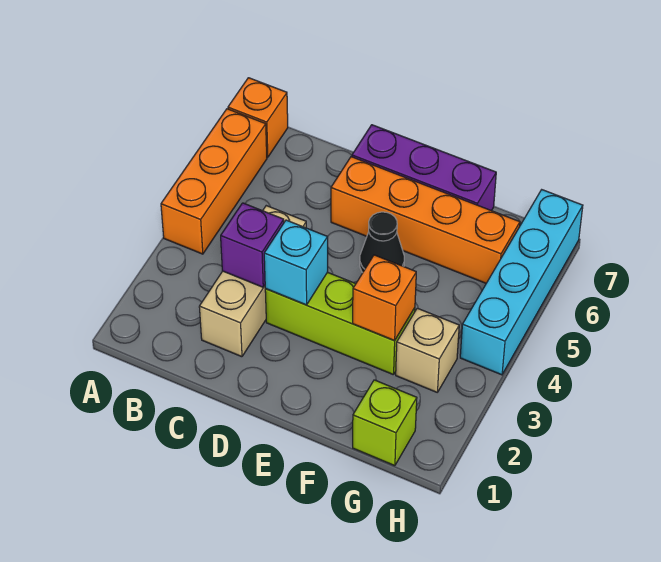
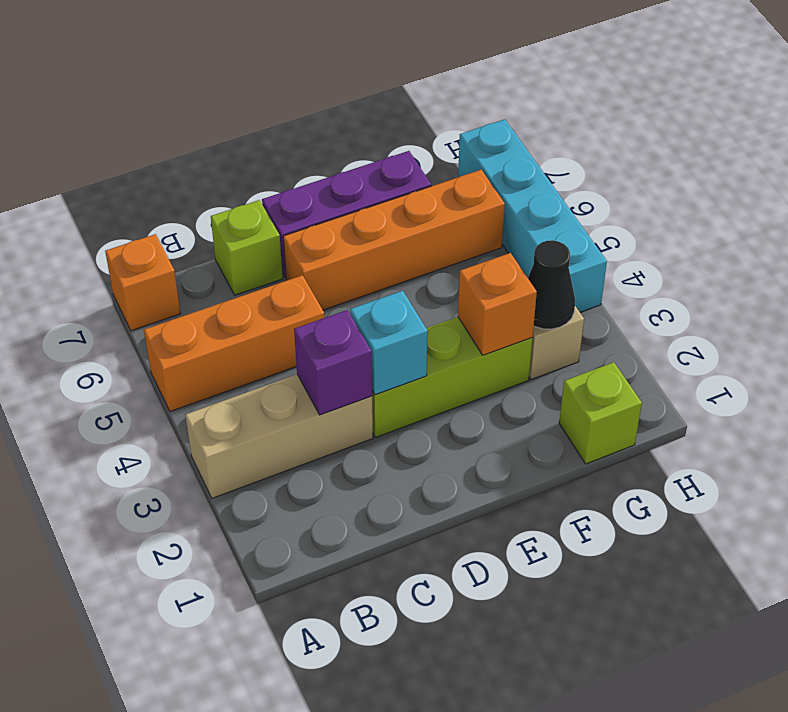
orange 1x3 brick [161,109,267,254] -> orange 1x3 brick turned to [144,275,324,412]
tan 1x3 brick [199,206,306,357] -> tan 1x3 brick turned to [185,375,373,498]
none -> lime 1x1 brick [211,200,283,295]
black 1x1 cone [360,212,404,273] -> black 1x1 cone moved to [528,240,575,329]

